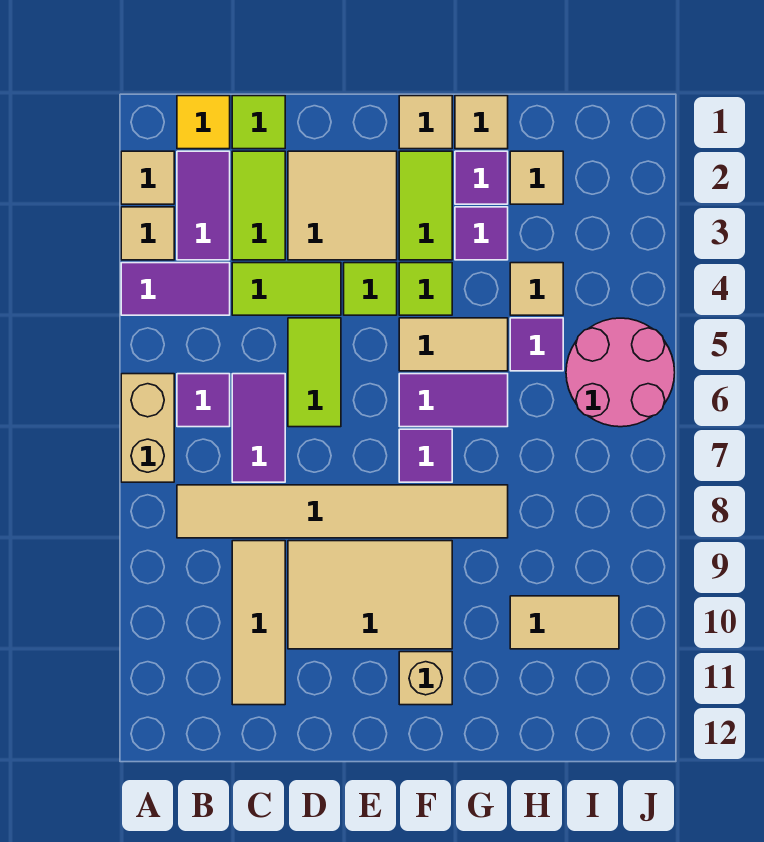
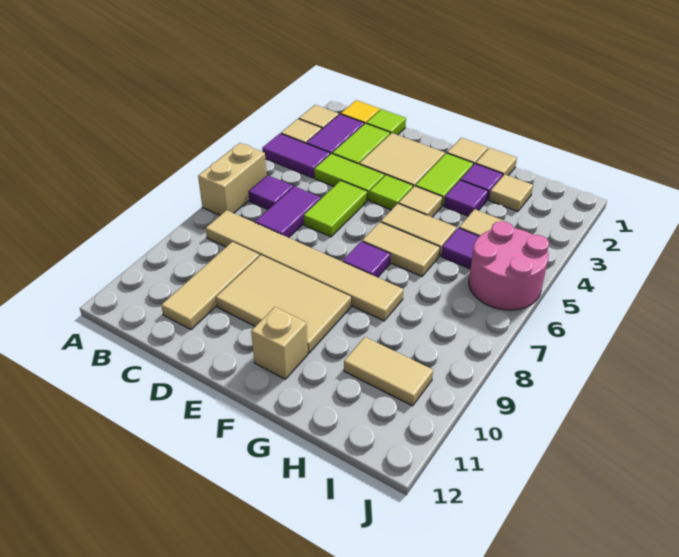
lime 1x1 tile [399,263,452,315] -> tan 1x1 tile [399,186,443,217]
purple 1x2 tile [399,374,508,427] -> tan 1x2 tile [362,222,440,276]

